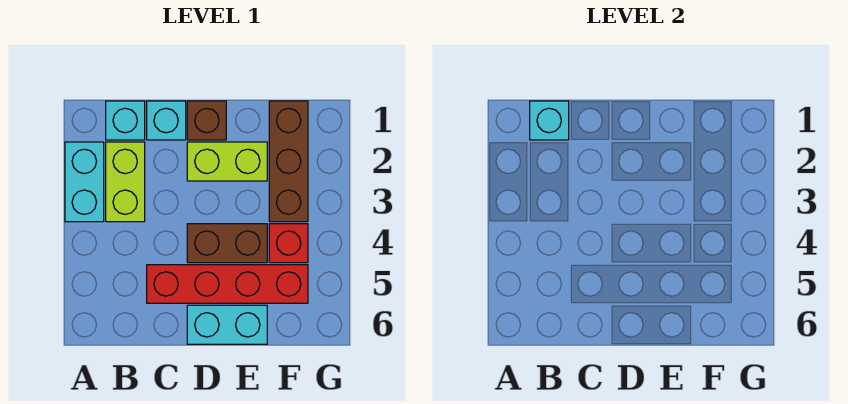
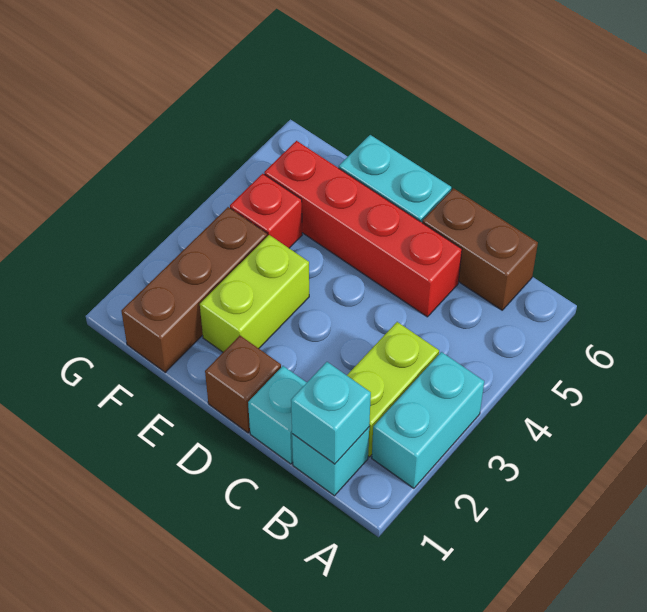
lime 1x2 brick [187,142,267,181] -> lime 1x2 brick turned to [200,235,309,352]
brown 1x2 brick [187,224,267,263] -> brown 1x2 brick moved to [422,188,538,310]

